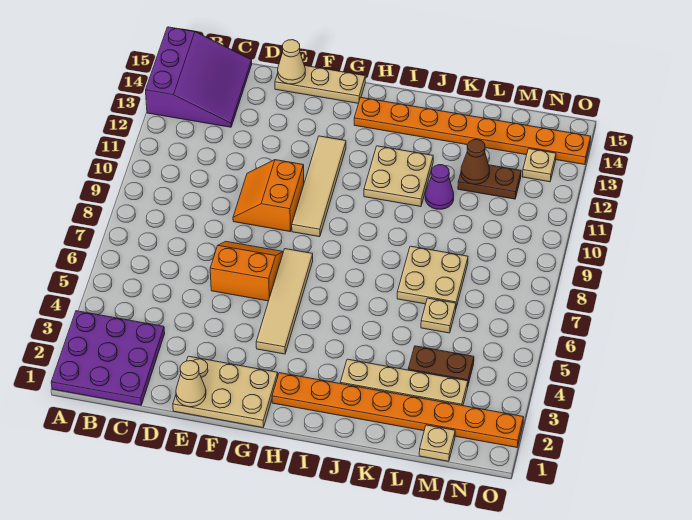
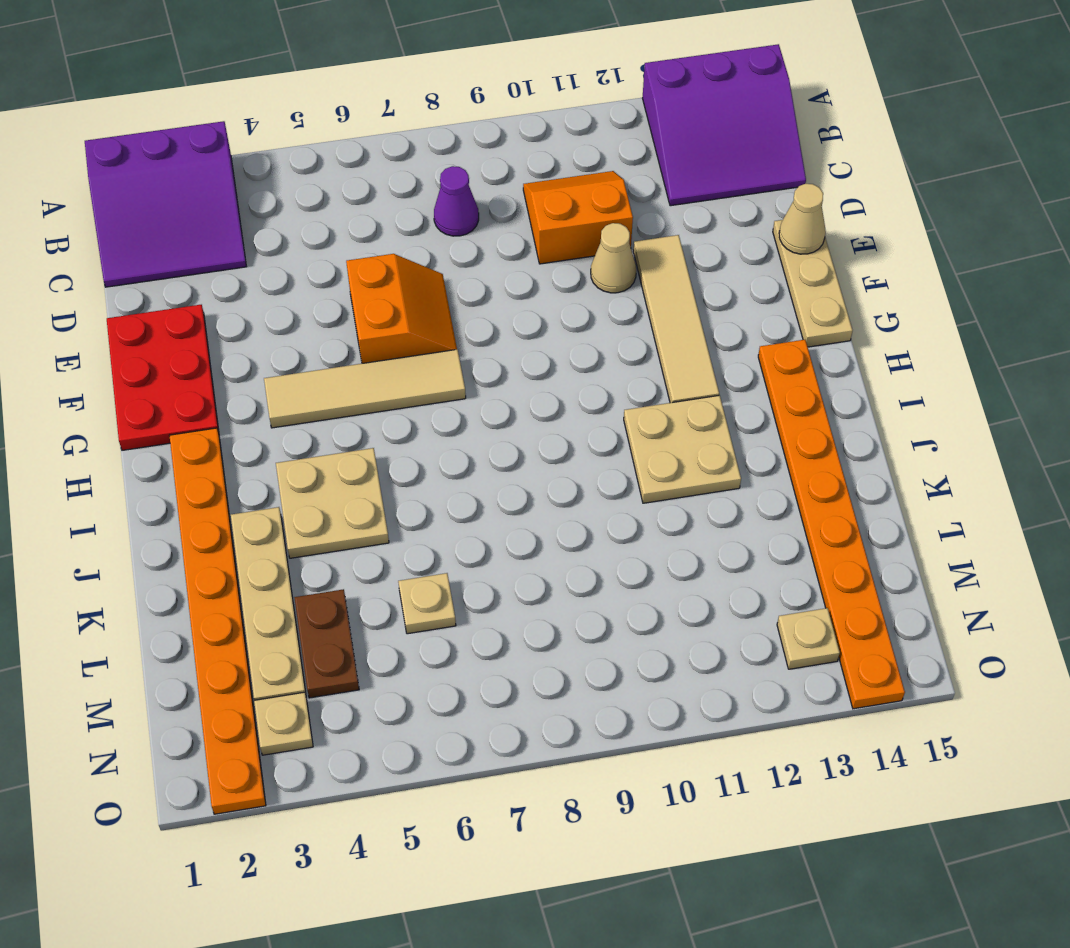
purple 3x3 plate [51,311,165,405] -> purple 3x3 slope [85,121,246,287]
tan 2x3 plate [173,356,278,428] -> red 2x3 plate [107,305,219,450]
tan 1x1 cone [176,361,206,407] -> tan 1x1 cone moved to [591,223,636,293]
orange 2x2 slope [233,160,304,231] -> orange 2x2 slope moved to [523,171,633,264]
tan 1x4 tile [292,136,346,237] -> tan 1x4 tile turned to [634,235,719,403]
tan 2x2 plate [397,246,468,307] -> tan 2x2 plate moved to [276,448,389,558]
purple 1x1 cone [425,165,454,209] -> purple 1x1 cone moved to [434,166,479,236]
brown 1x2 plate [458,165,521,199] -> none
brown 1x1 cone [461,139,489,184] -> none
tan 1x1 plate [419,425,455,461] -> tan 1x1 plate moved to [254,692,313,755]

